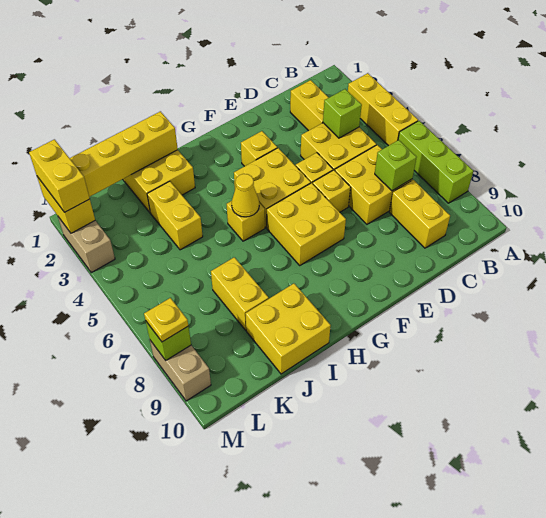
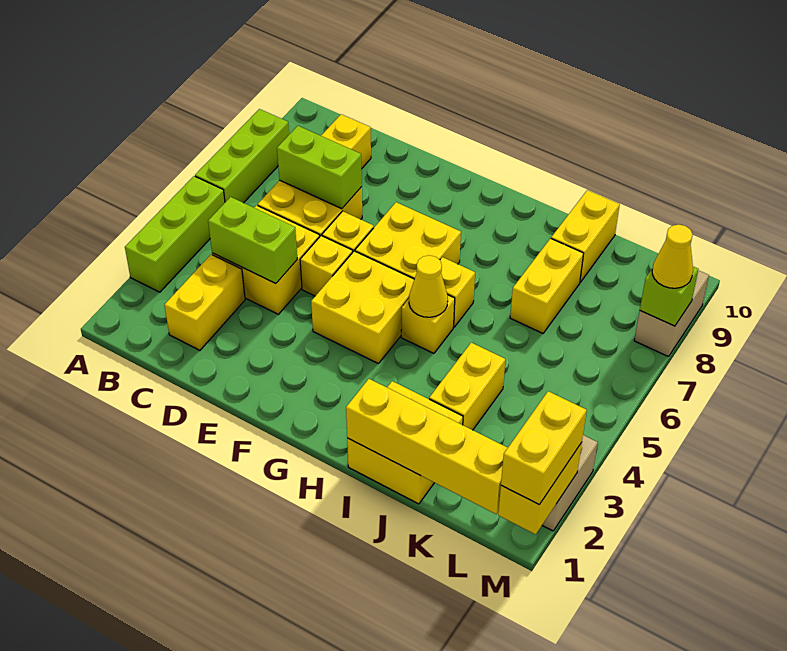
yellow 1x3 brick [348,73,418,146] -> lime 1x3 brick [125,176,225,292]
lime 1x1 brick [323,89,362,138] -> lime 1x2 brick [208,197,297,284]
lime 1x1 brick [375,140,417,191] -> lime 1x2 brick [277,126,362,209]
yellow 1x1 brick [241,131,277,166] -> yellow 1x1 brick moved to [440,257,475,327]
yellow 2x2 brick [246,284,331,374] -> yellow 1x2 brick [551,190,620,282]
yellow 1x1 plate [144,298,188,342] -> yellow 1x1 cone [652,225,693,288]

